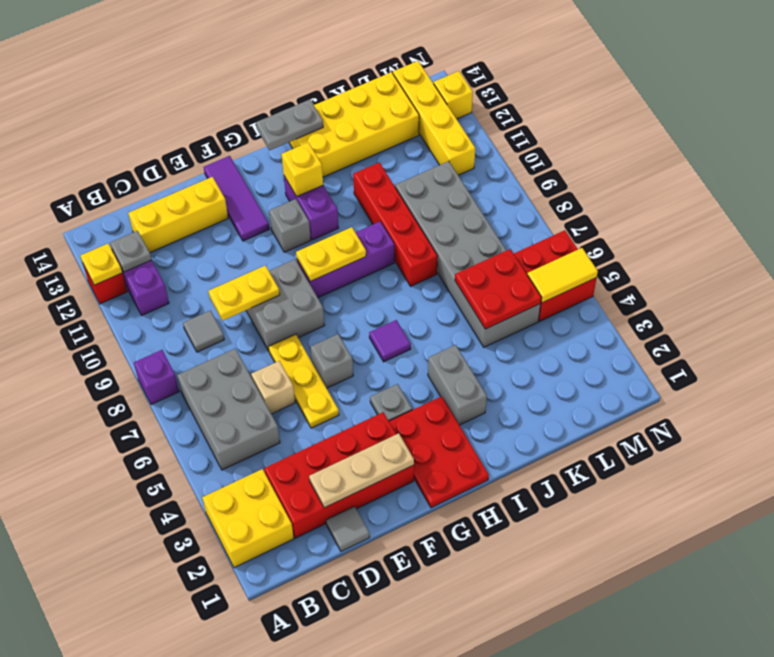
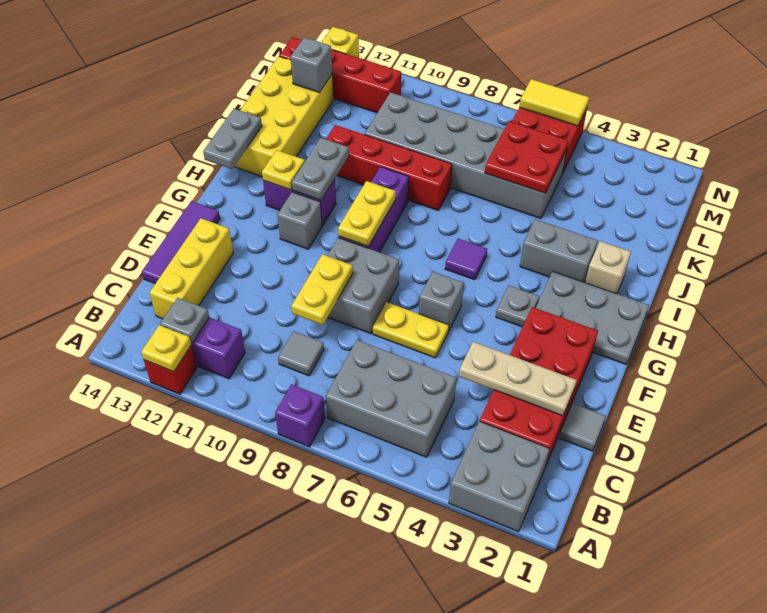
yellow 2x2 brick [202,469,294,568] -> grey 2x2 brick [449,421,549,532]
tan 1x3 plate [309,433,414,508] -> tan 1x3 plate turned to [459,342,577,416]
tan 1x1 brick [251,361,295,414] -> tan 1x1 brick moved to [585,241,631,294]
yellow 1x3 plate [268,334,339,428] -> yellow 1x2 plate [373,302,449,358]
purple 1x3 tile [204,156,269,241] -> purple 1x3 tile turned to [142,201,220,284]
red 2x3 plate [389,396,489,508] -> grey 2x3 plate [536,272,649,364]
none -> grey 1x2 plate [292,138,349,200]
yellow 1x1 brick [282,142,323,196] -> yellow 1x1 plate [262,150,305,190]
none -> grey 1x1 brick [291,37,332,93]
yellow 1x2 tile [527,248,598,303] -> yellow 1x2 tile turned to [519,79,589,126]
yellow 1x4 brick [393,61,475,175] -> red 1x4 brick [279,37,401,113]

